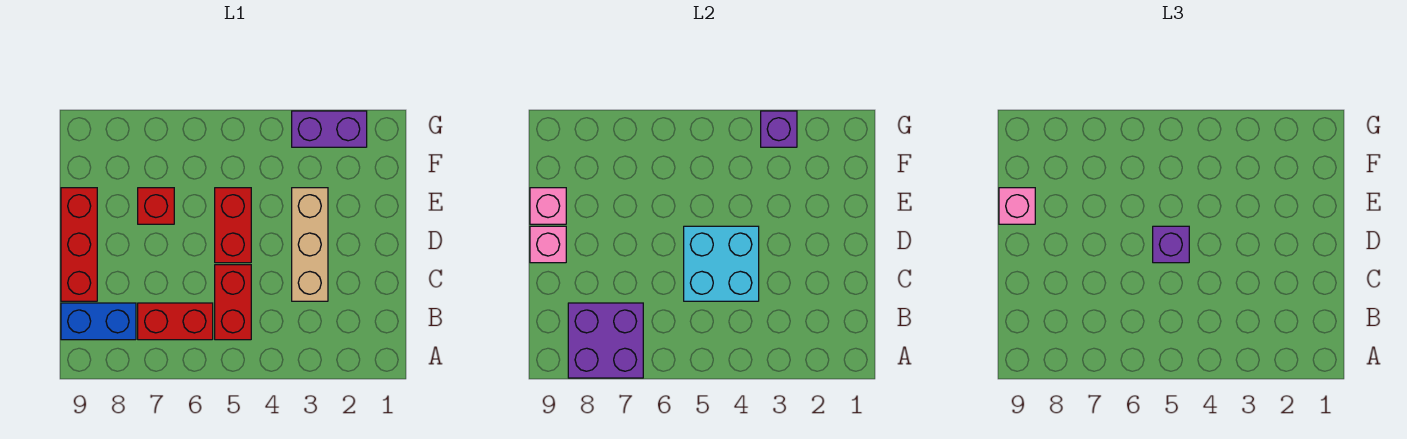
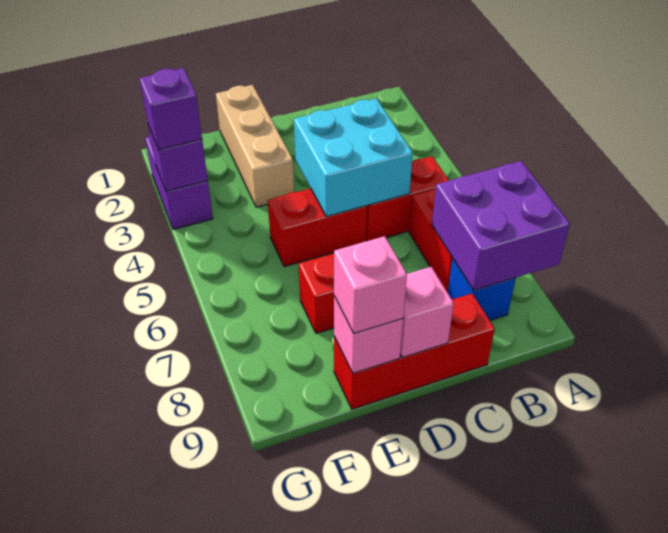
blue 1x2 brick [61,303,136,340] -> blue 1x1 brick [448,258,516,320]
tan 1x3 brick [292,188,328,301] -> tan 1x3 brick turned to [216,85,294,207]
purple 1x1 brick [1153,226,1189,263] -> purple 1x1 brick moved to [139,68,202,150]

